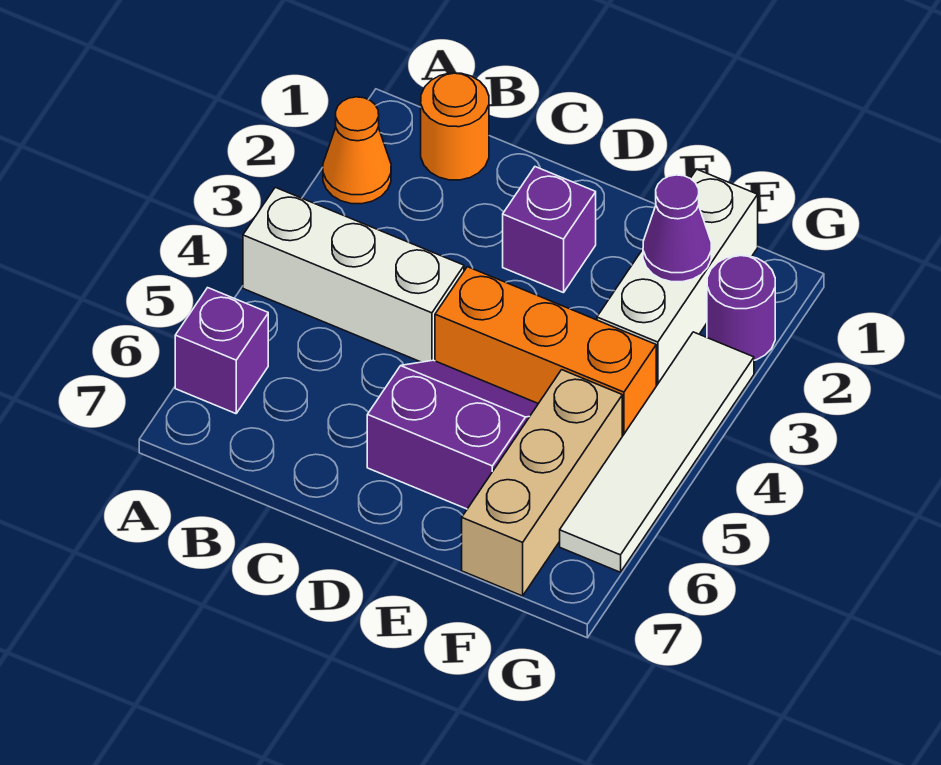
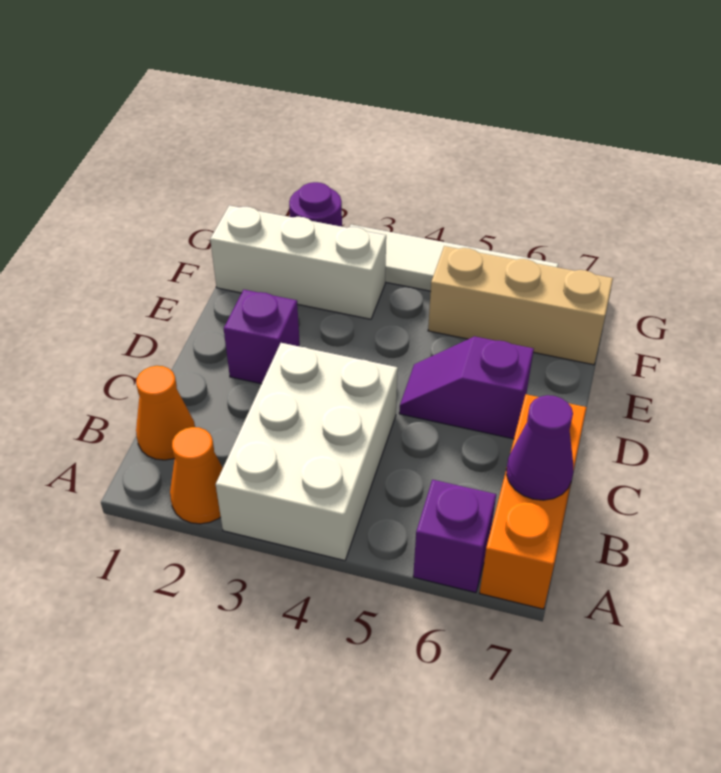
white 1x3 brick [243,187,464,362] -> white 2x3 brick [216,343,398,561]
orange 1x1 round brick [421,73,489,180] -> orange 1x1 cone [136,366,195,460]
orange 1x3 brick [435,267,656,436] -> orange 1x3 brick moved to [480,394,587,609]
purple 2x2 slope [367,360,538,509] -> purple 1x2 slope [399,336,534,439]
purple 1x1 cone [643,175,711,282] -> purple 1x1 cone moved to [507,395,573,500]

